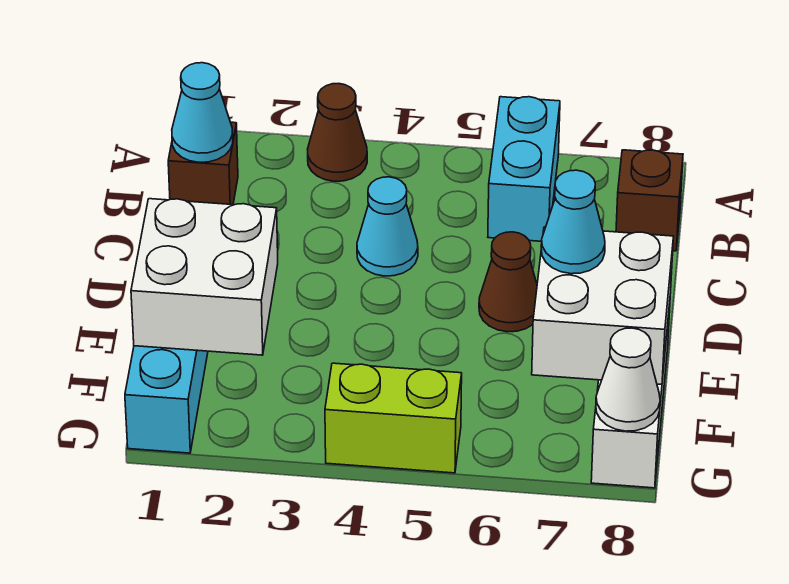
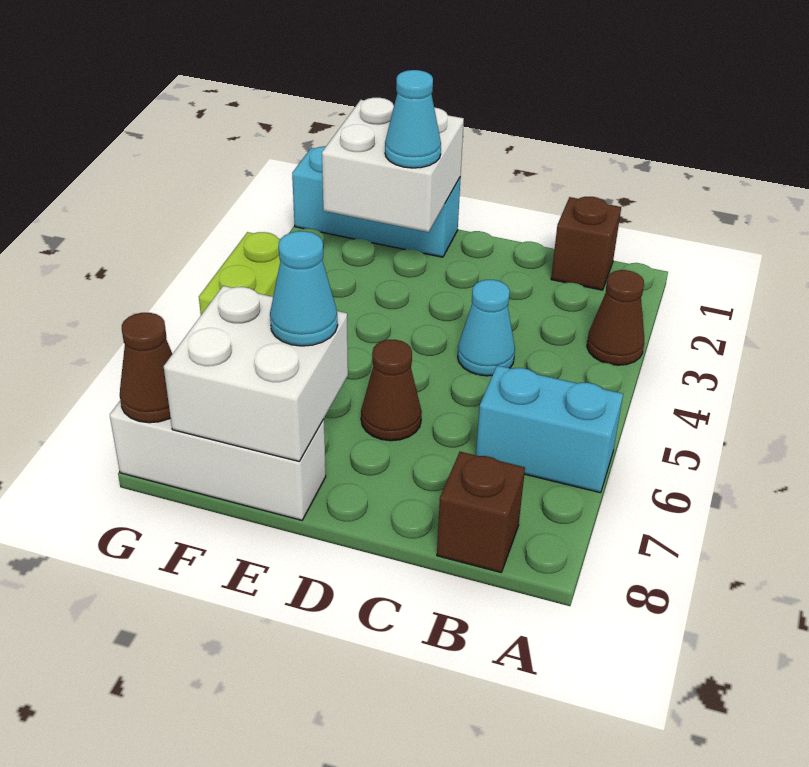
cyan 1x1 cone [172,63,233,162] -> cyan 1x1 cone moved to [385,70,441,168]
white 1x1 cone [596,328,660,431] -> brown 1x1 cone [120,313,172,423]

